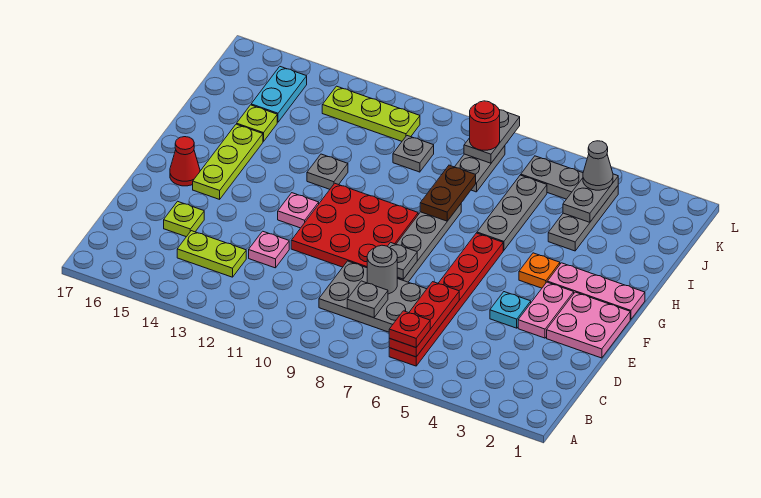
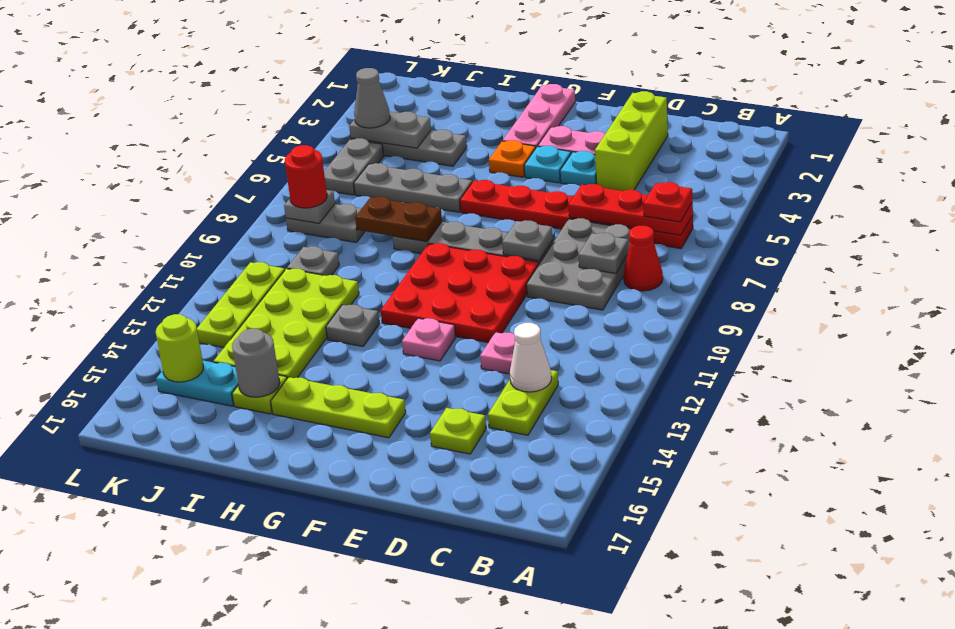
none -> white 1x1 cone [510,323,552,392]
none -> lime 1x3 brick [595,91,668,191]
grey 1x1 round brick [367,245,397,294] -> grey 1x1 round brick moved to [232,329,280,397]
pink 2x2 plate [547,292,630,358] -> none
none -> cyan 1x1 plate [524,146,571,183]
red 1x1 cone [170,137,200,186] -> red 1x1 cone moved to [624,226,663,291]
none -> lime 2x4 plate [214,269,359,378]
grey 1x2 plate [464,110,520,163] -> grey 1x1 plate [284,190,335,223]
none -> lime 1x1 round brick [156,314,203,382]

